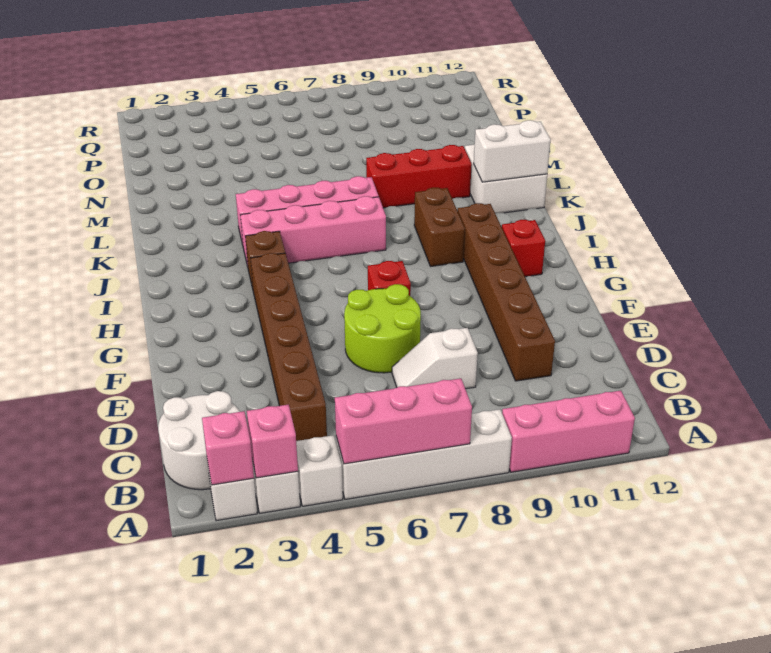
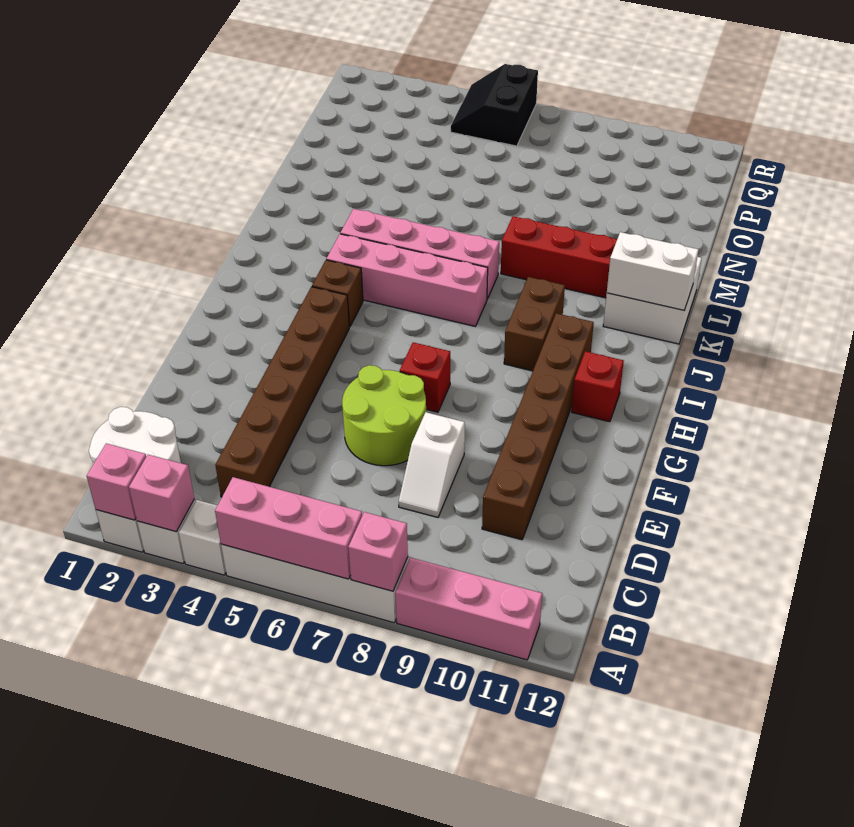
none -> pink 1x1 brick [348,512,408,591]
white 1x2 slope [392,328,478,389] -> white 1x2 slope turned to [399,412,465,517]
none -> black 2x2 slope [451,64,538,146]

